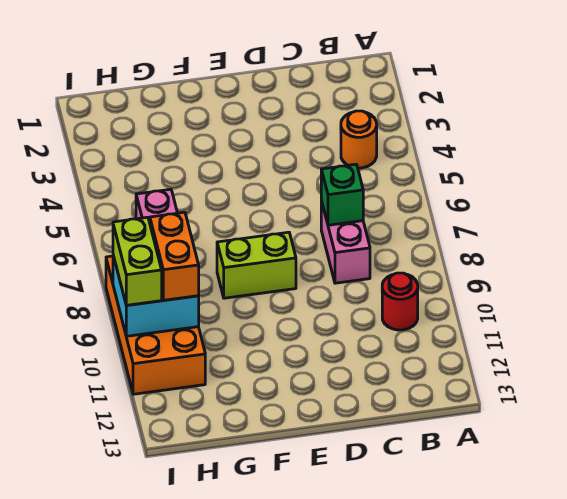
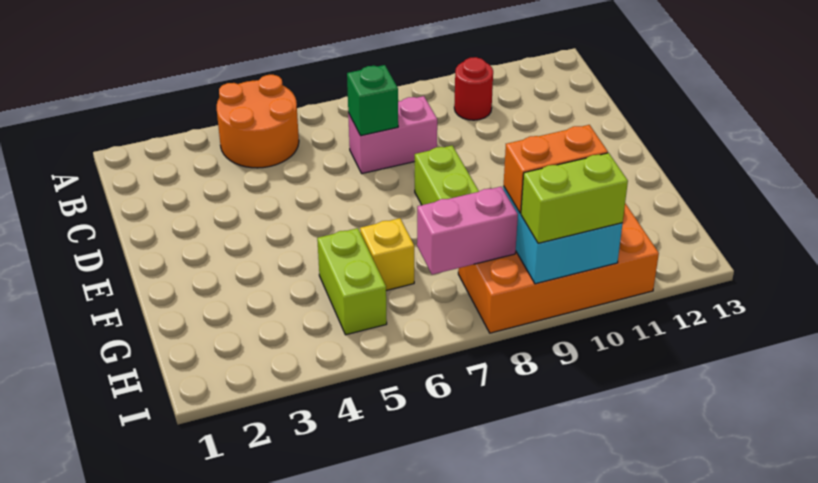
orange 1x1 round brick [341,111,377,168] -> orange 2x2 round brick [217,75,299,168]
none -> lime 1x2 brick [317,228,387,335]
none -> yellow 1x1 brick [360,218,414,291]

